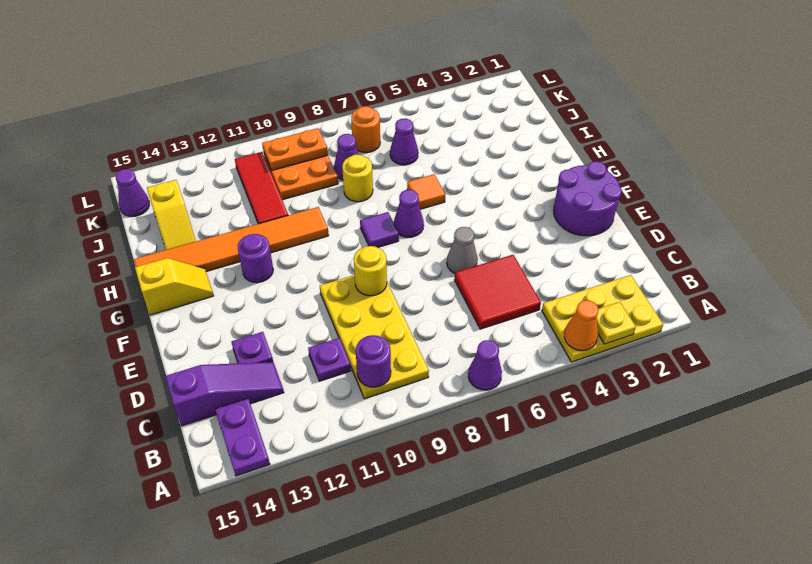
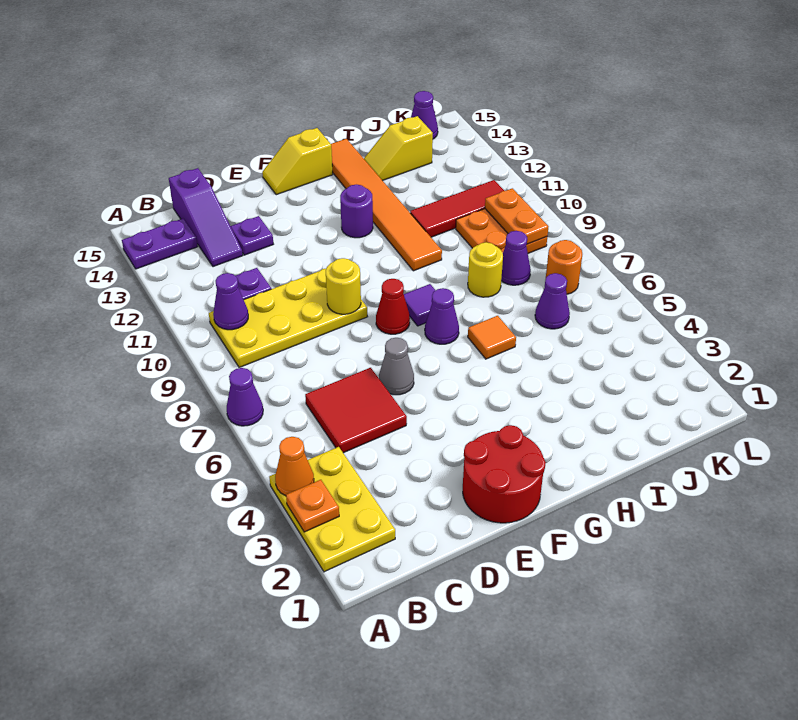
yellow 1x1 plate [597,302,636,344] -> orange 1x1 plate [286,480,339,532]
purple 1x1 round brick [356,335,391,387] -> purple 1x1 cone [213,273,248,330]
purple 2x2 round brick [554,161,622,236] -> red 2x2 round brick [463,425,546,523]
none -> red 1x1 cone [376,279,410,334]
yellow 1x2 slope [135,258,214,315] -> yellow 1x2 slope turned to [262,128,333,195]

